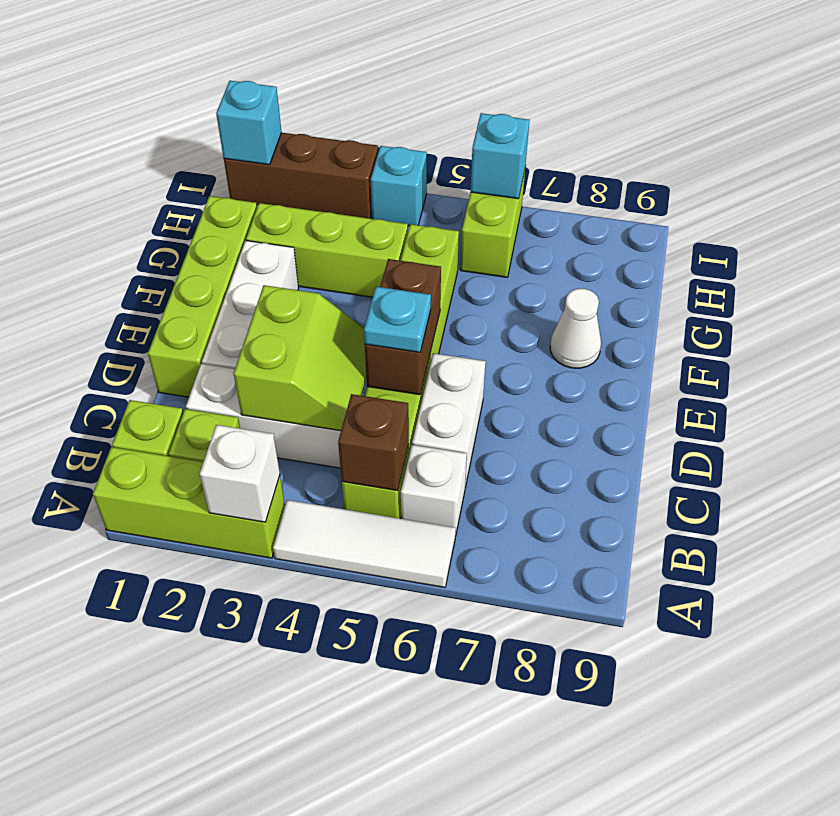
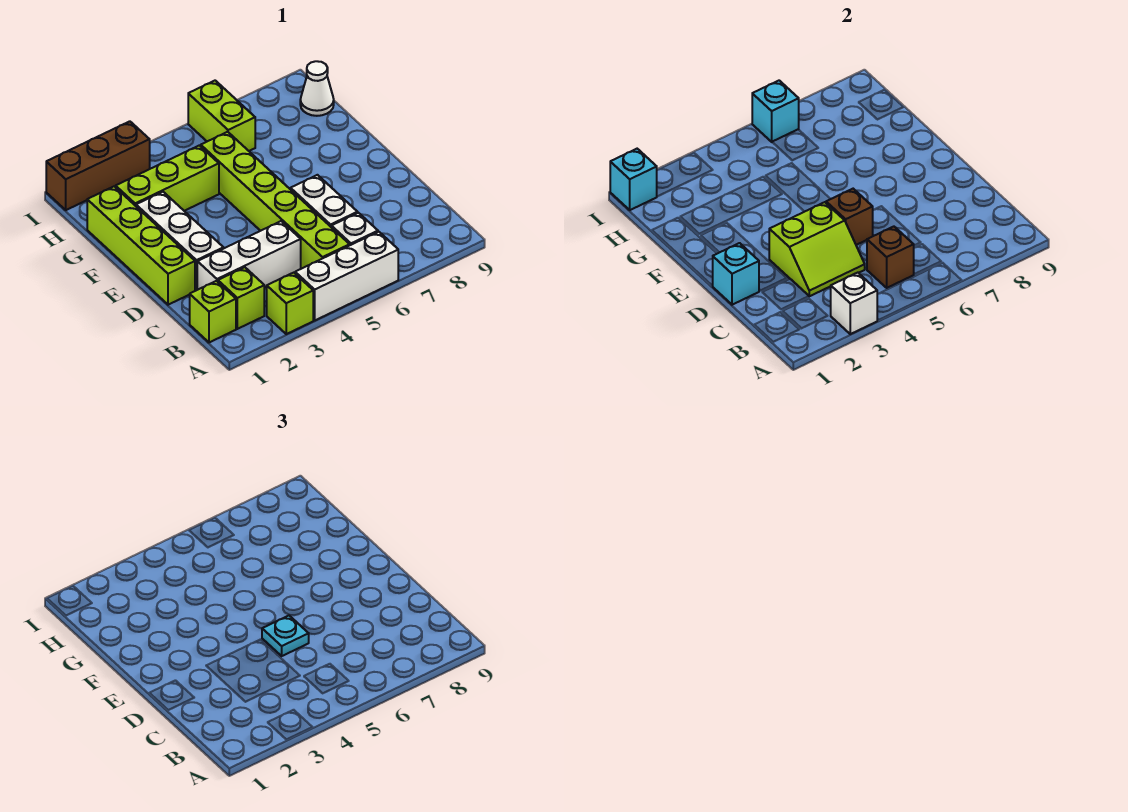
lime 1x3 brick [93,447,285,558] -> lime 1x1 brick [267,273,313,334]
white 1x3 tile [273,500,456,587] -> white 1x3 brick [295,232,398,320]
lime 2x2 slope [234,285,366,431] -> lime 2x2 slope turned to [769,202,865,296]
brown 1x2 brick [365,259,441,395] -> brown 1x1 brick [826,189,873,245]
white 1x1 cone [550,289,601,368] -> white 1x1 cone moved to [300,61,334,116]
cyan 1x1 brick [371,146,427,226] -> cyan 1x1 brick moved to [713,243,759,305]

